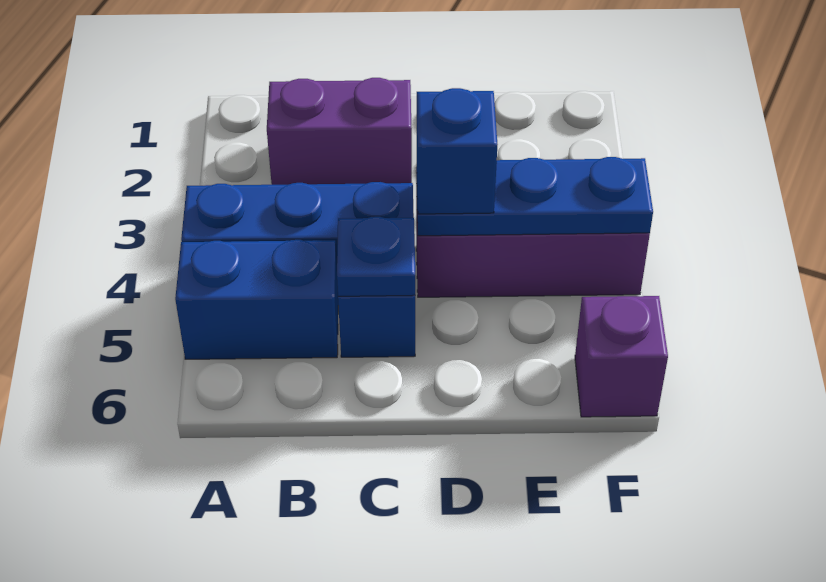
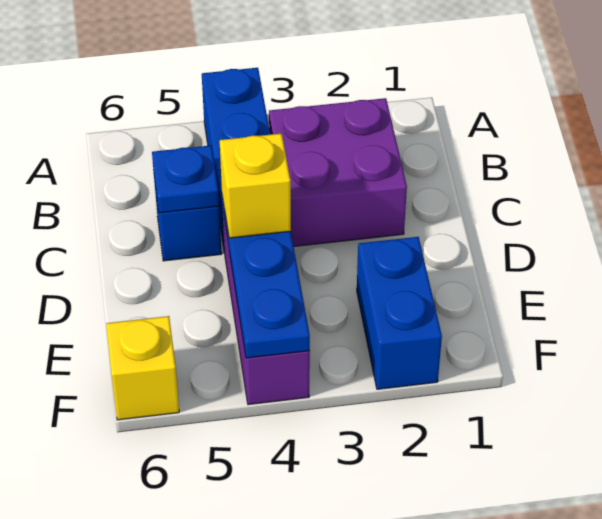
blue 1x2 brick [175,240,338,359] -> blue 1x2 brick moved to [357,237,442,389]
purple 1x2 brick [267,78,412,185] -> purple 2x2 brick [269,98,407,246]
blue 1x1 brick [417,88,497,214] -> yellow 1x1 brick [220,133,291,238]
purple 1x1 brick [575,296,668,417] -> yellow 1x1 brick [106,316,179,420]

